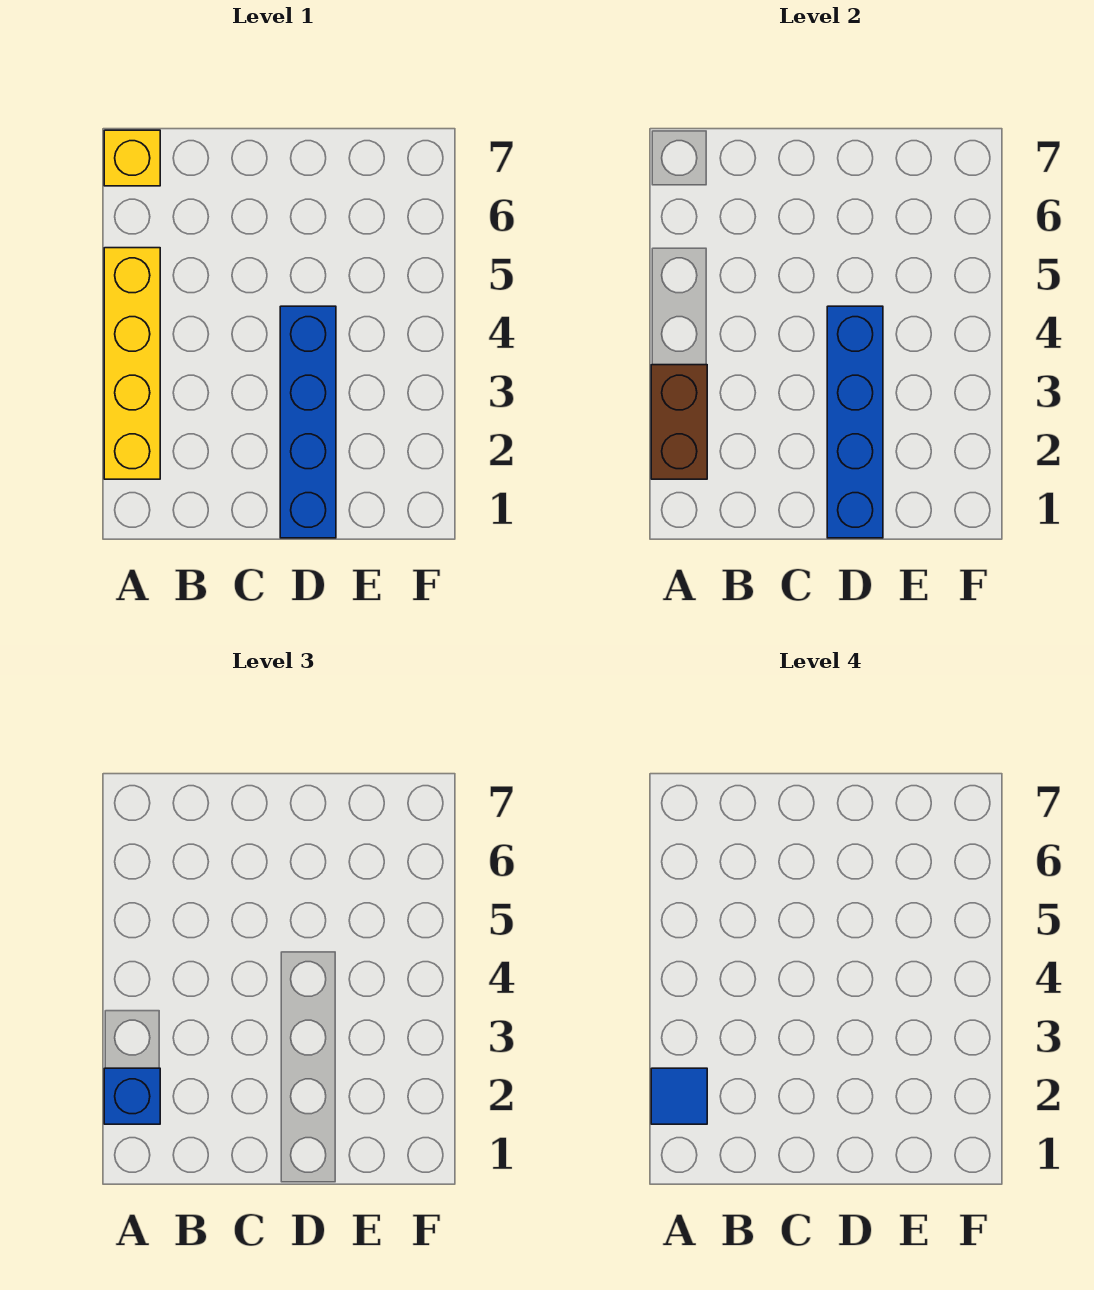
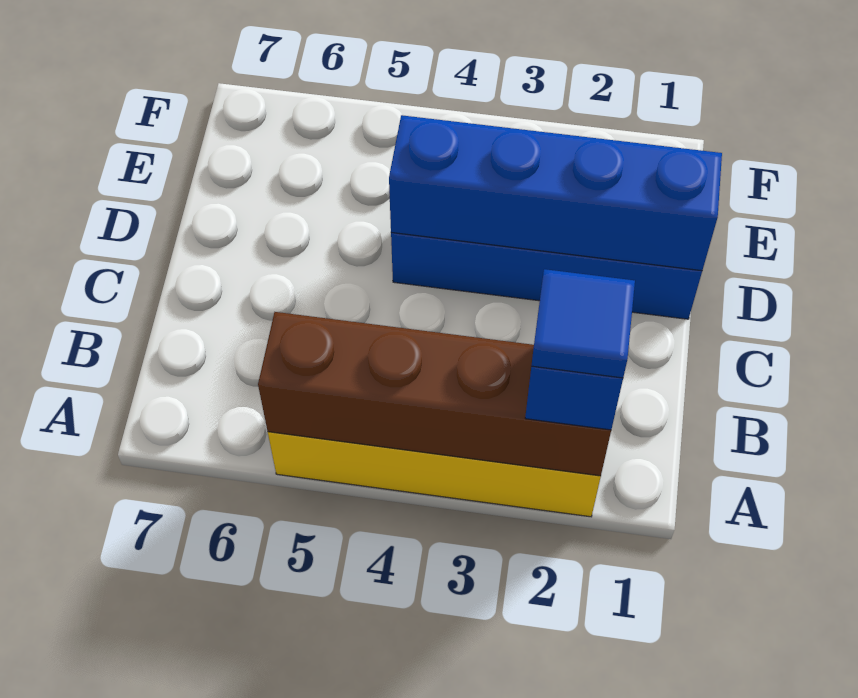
brown 1x2 brick [651,365,707,479] -> brown 1x4 brick [258,312,611,476]
yellow 1x1 brick [104,130,160,186] -> none

